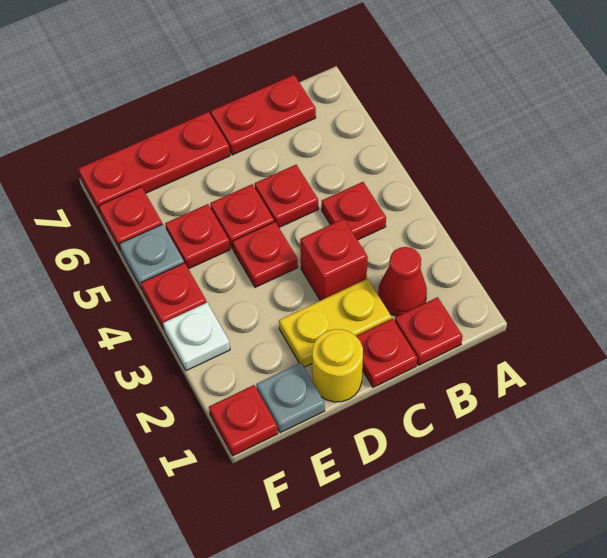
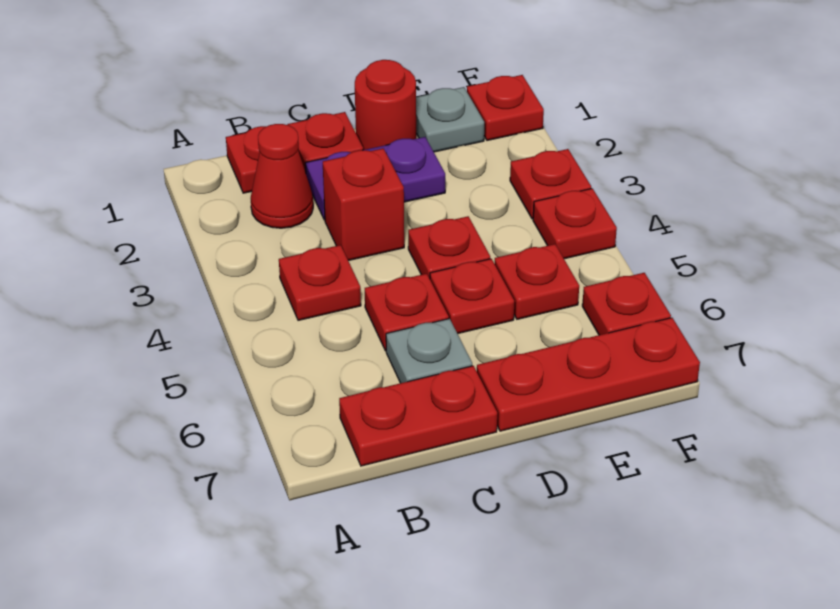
yellow 1x2 plate [279,279,392,367] -> purple 1x2 plate [305,137,445,220]
yellow 1x1 round brick [312,329,363,402] -> red 1x1 round brick [355,60,416,150]
white 1x1 plate [163,303,230,371] -> red 1x1 plate [510,149,591,219]
grey 1x1 plate [120,224,184,289] -> grey 1x1 plate moved to [386,319,472,383]

